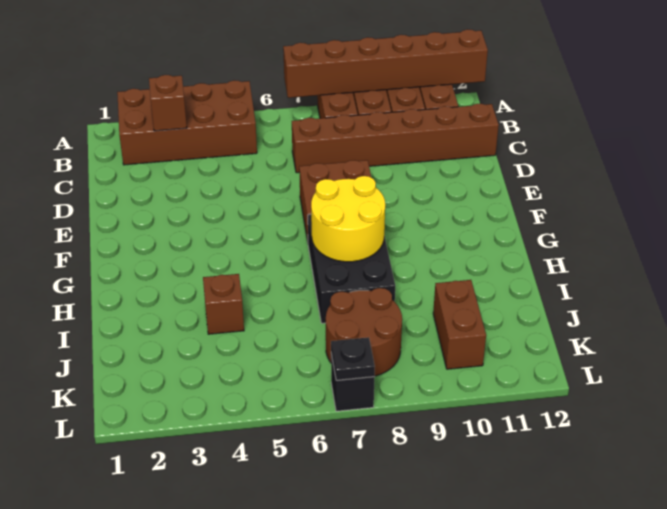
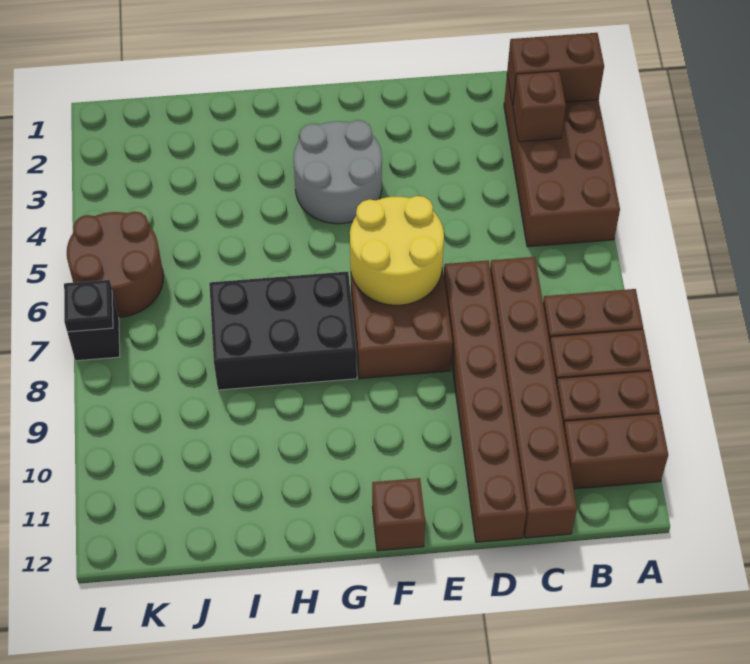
brown 1x6 brick [283,29,488,98] -> brown 1x6 brick moved to [444,261,526,542]
none -> grey 2x2 round brick [294,120,382,224]
yellow 2x2 round brick [311,176,385,262] -> yellow 2x2 round brick moved to [350,196,444,305]
brown 1x1 brick [203,274,244,334] -> brown 1x1 brick moved to [372,478,425,551]
brown 2x2 round brick [326,288,402,376] -> brown 2x2 round brick moved to [67,211,163,317]
brown 1x2 brick [433,280,486,369] -> brown 1x2 brick moved to [507,33,604,106]

